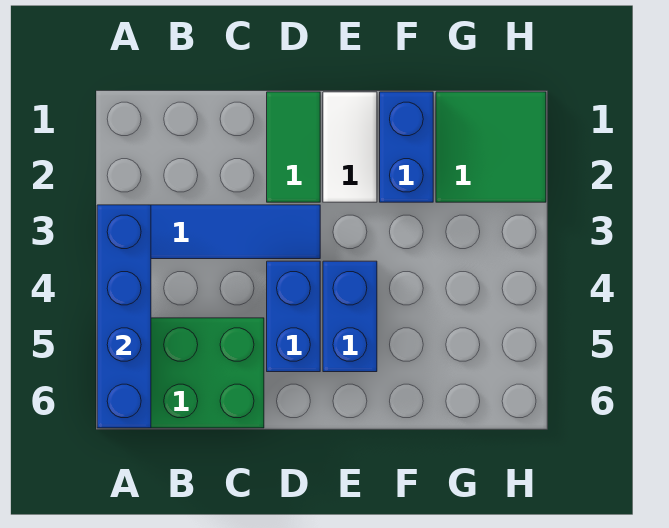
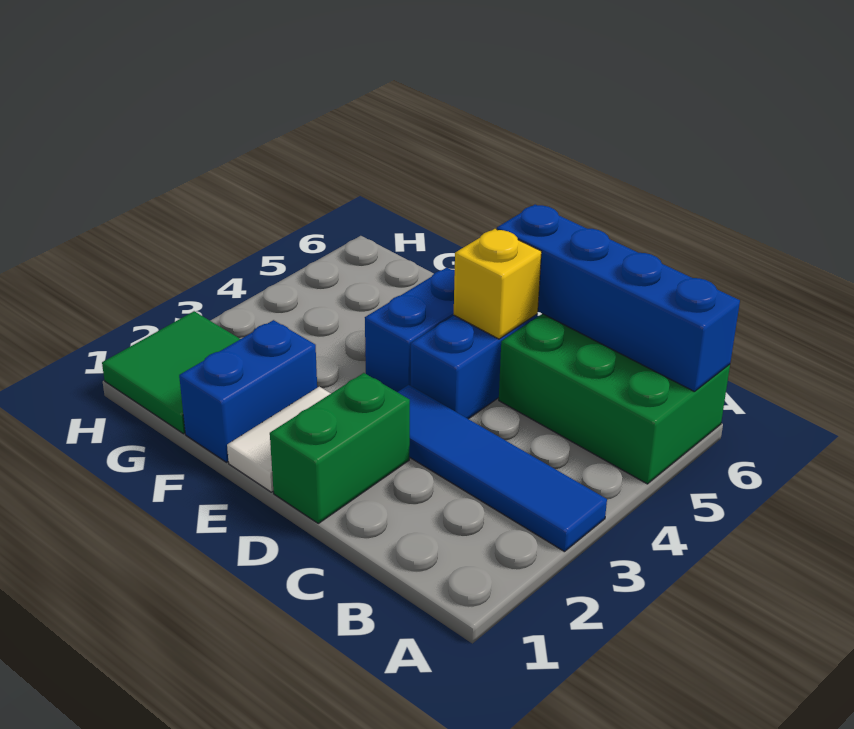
blue 1x4 brick [97,205,151,428] -> blue 1x4 brick turned to [497,204,740,392]
green 1x2 tile [267,92,320,202] -> green 1x2 brick [270,373,410,523]
none -> yellow 1x1 brick [454,229,542,339]

